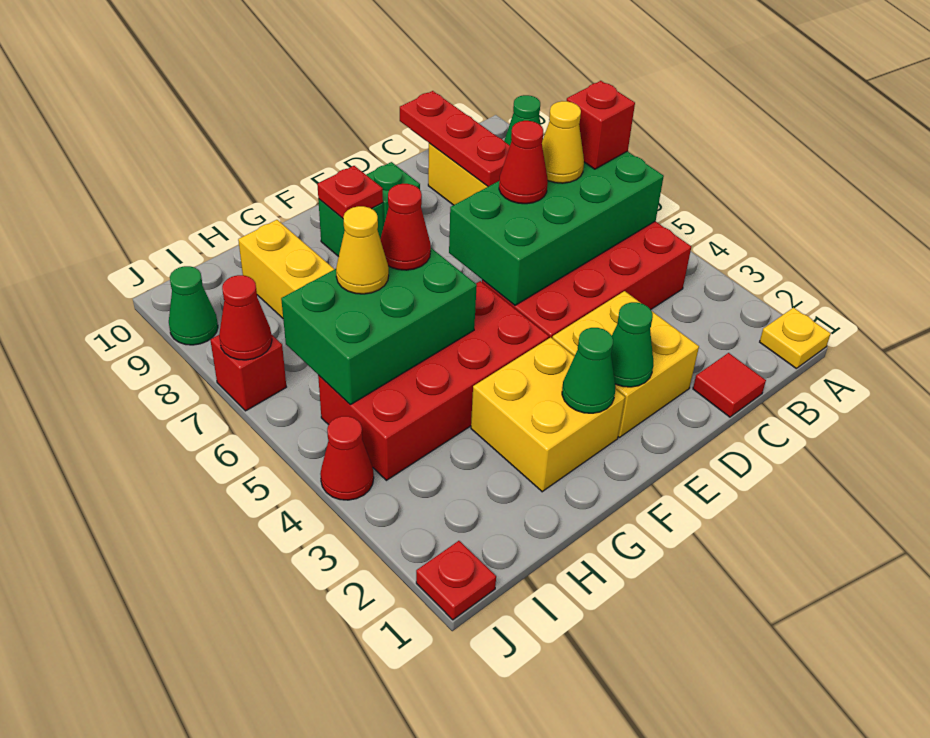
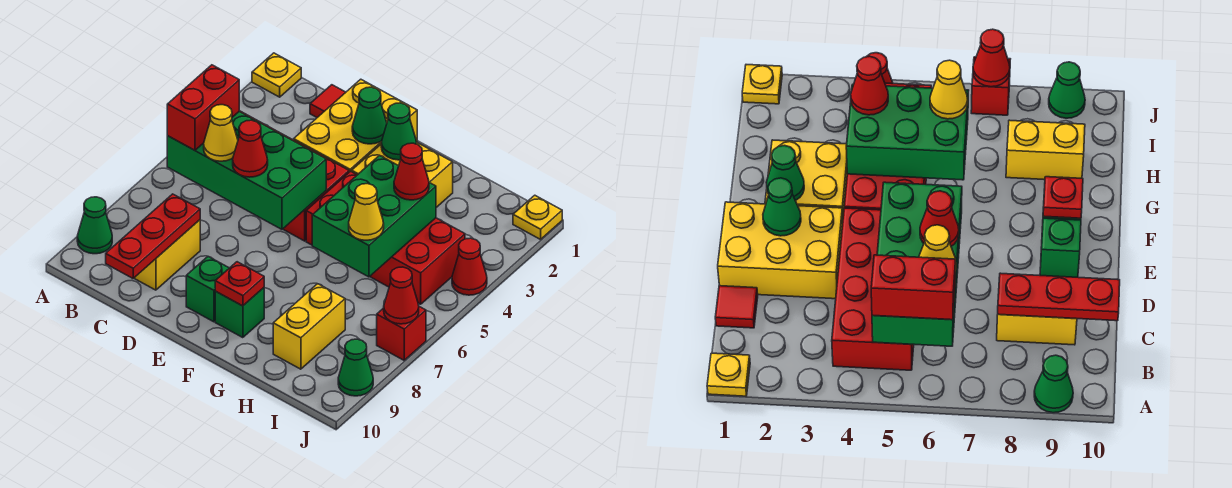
red 1x1 brick [567,81,635,169] -> red 1x2 brick [167,65,239,150]
yellow 2x2 brick [552,291,699,437] -> yellow 2x3 brick [294,79,417,172]
green 2x3 brick [281,248,477,405] -> green 2x3 brick turned to [312,155,436,277]
red 1x1 cone [380,184,431,270] -> red 1x1 cone moved to [394,143,429,200]
red 1x1 plate [416,541,496,620] -> yellow 1x1 plate [513,195,562,239]

